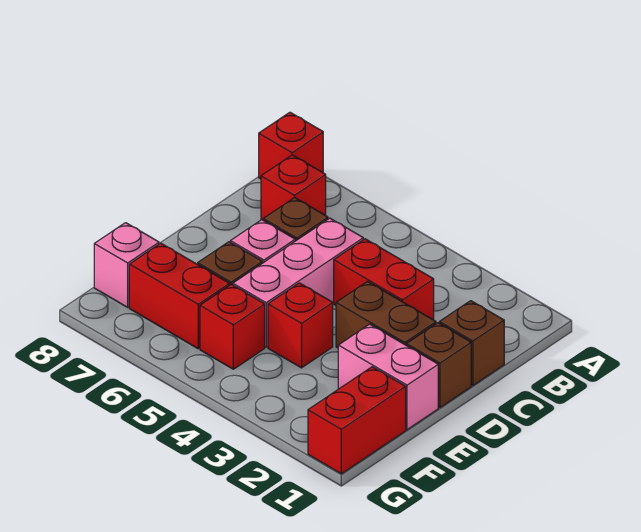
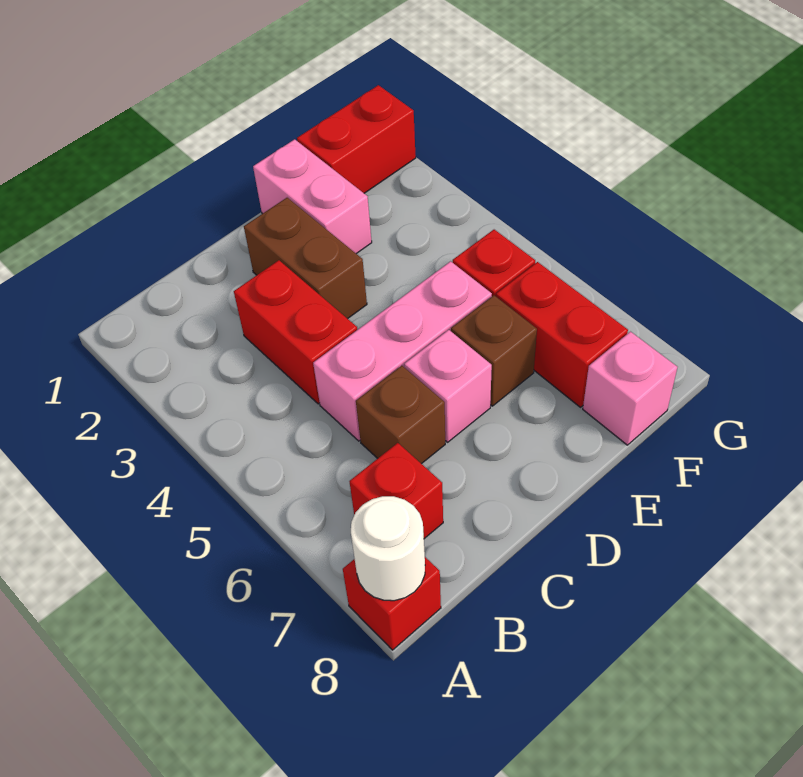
none -> white 1x1 round brick [351,496,425,601]
brown 1x1 brick [439,301,504,385] -> none
brown 1x1 brick [406,323,471,407] -> none
red 1x1 brick [268,283,333,368] -> none

